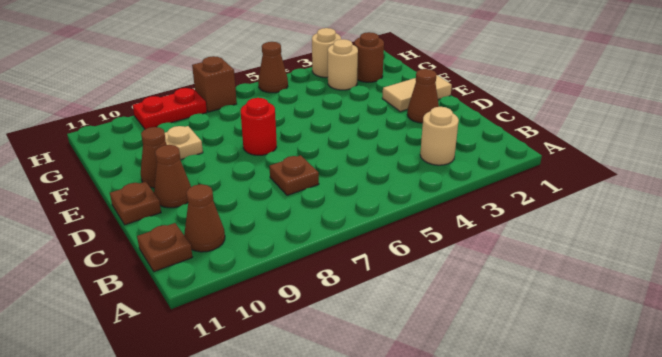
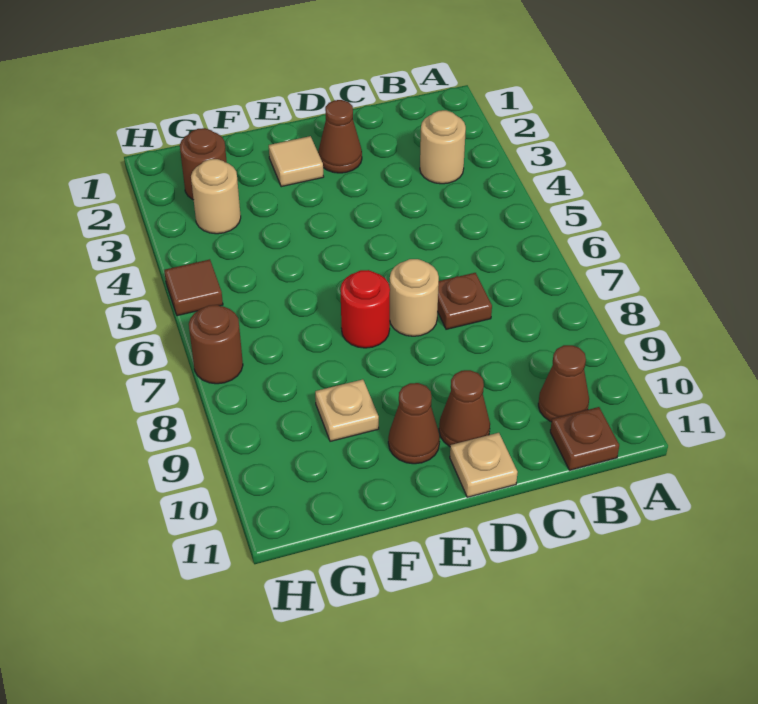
brown 1x1 plate [110,182,161,225] -> tan 1x1 plate [450,433,518,497]
tan 1x2 tile [382,75,452,112] -> tan 1x1 tile [269,136,324,187]
tan 1x1 round brick [312,28,341,78] -> tan 1x1 round brick moved to [390,259,439,336]
brown 1x1 cone [258,42,288,93] -> brown 1x1 tile [164,259,223,316]
brown 1x1 brick [192,56,237,112] -> brown 1x1 round brick [189,305,243,384]
red 1x2 plate [133,88,207,129] -> none

